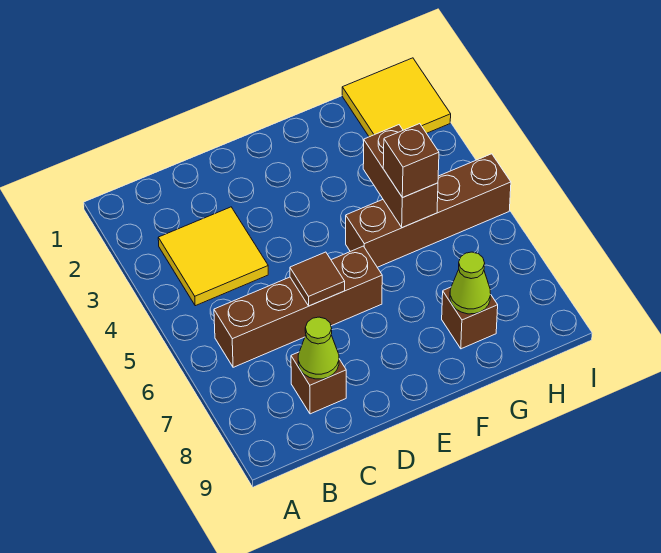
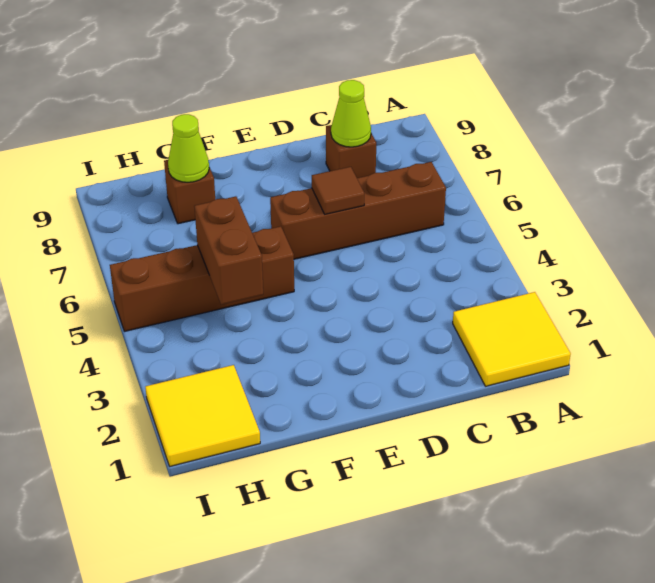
yellow 2x2 tile [158,207,268,306] -> yellow 2x2 tile moved to [453,292,571,386]
brown 1x1 brick [383,124,439,198] -> none

